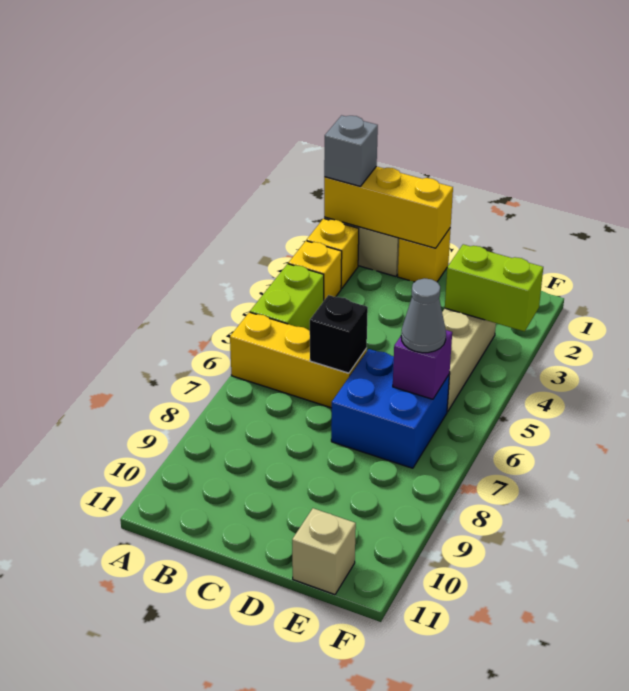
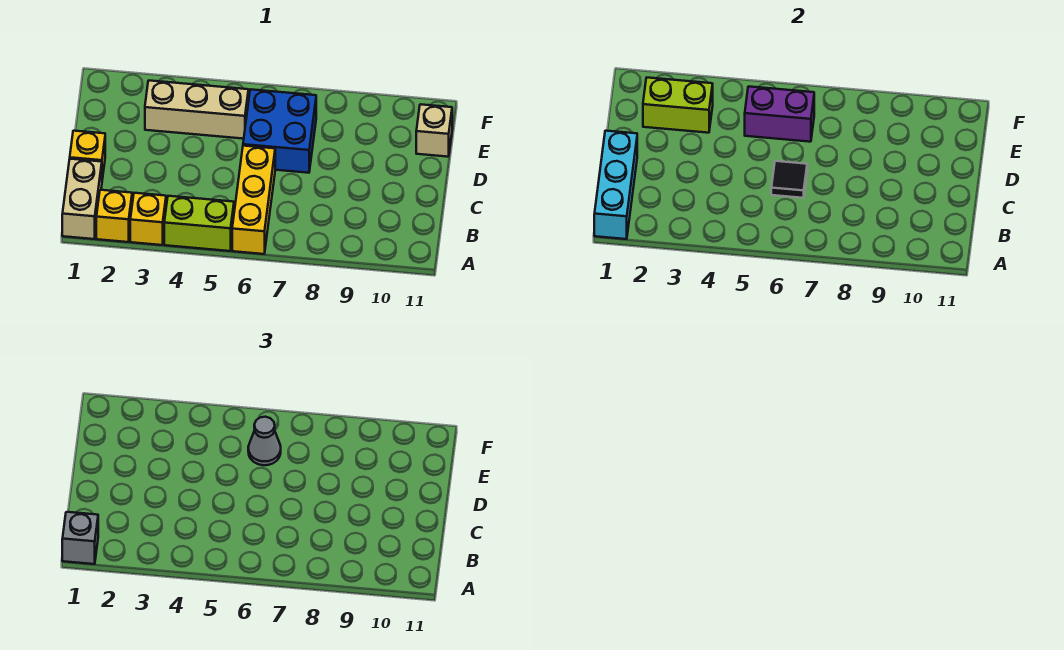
yellow 1x3 brick [324,166,453,248] -> cyan 1x3 brick [594,131,637,239]
black 1x1 brick [310,295,368,373] -> black 1x1 tile [771,161,807,198]
lime 1x2 brick [445,244,543,331] -> lime 1x2 brick turned to [643,78,713,133]
purple 1x1 brick [393,330,452,399] -> purple 1x2 brick [745,86,814,142]

